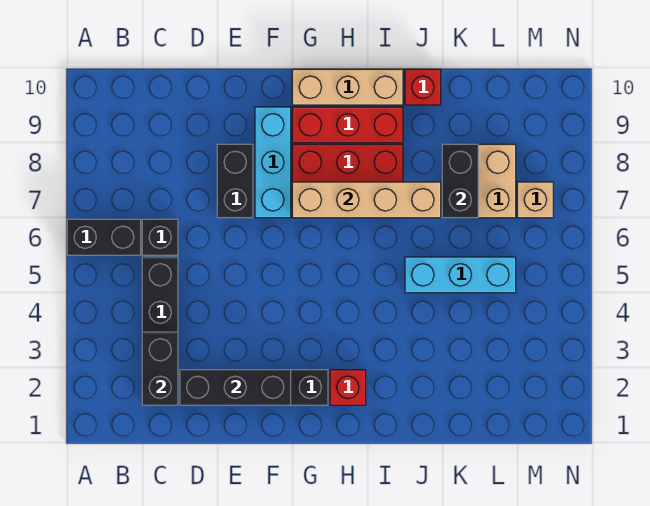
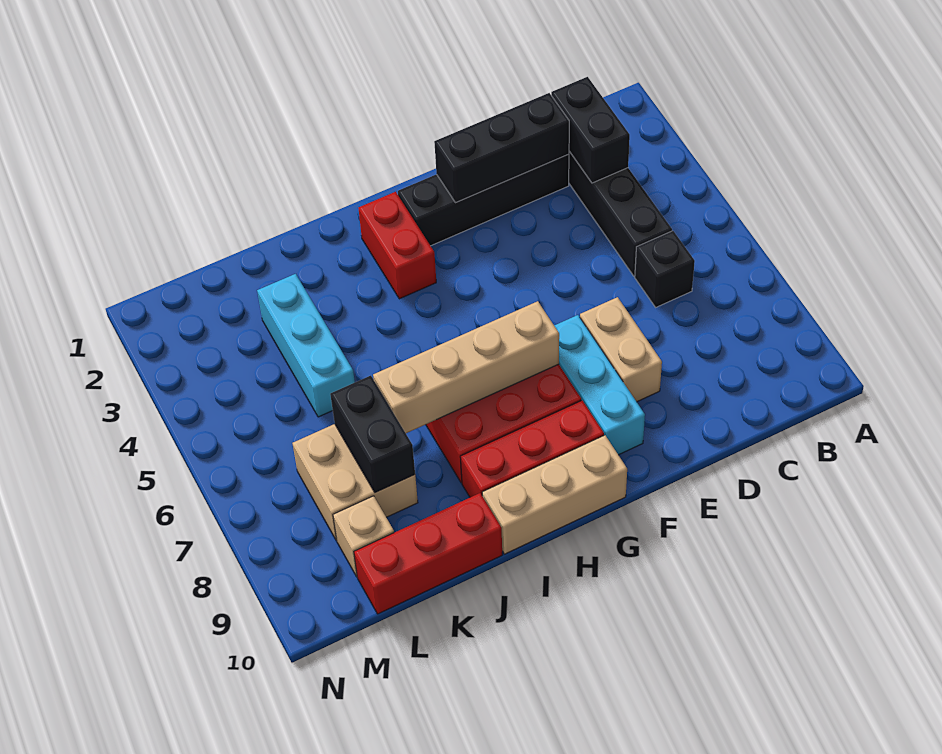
black 1x2 brick [67,219,141,255] -> none
black 1x2 brick [217,144,253,218] -> tan 1x2 brick [580,297,662,402]
red 1x1 brick [330,370,366,405] -> red 1x2 brick [358,192,436,299]
cyan 1x3 brick [405,257,516,293] -> cyan 1x3 brick turned to [257,274,355,417]
red 1x1 brick [405,69,441,105] -> red 1x3 brick [354,493,502,614]
tan 1x1 brick [517,182,553,218] -> tan 1x1 brick moved to [333,496,394,577]

